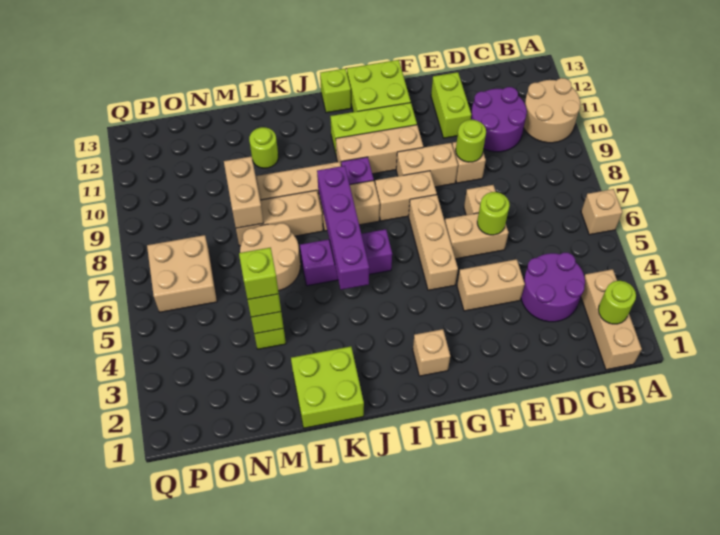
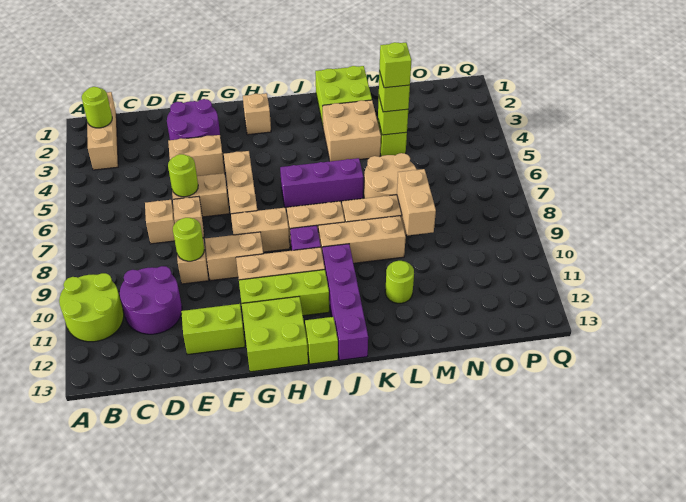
tan 1x1 brick [581,189,622,235] -> tan 1x1 brick moved to [145,200,175,244]
tan 2x2 round brick [524,78,580,143] -> lime 2x2 round brick [59,273,124,342]
purple 2x2 round brick [521,253,585,322] -> purple 2x2 round brick moved to [167,99,220,140]
lime 1x2 brick [431,72,471,138] -> lime 1x2 brick turned to [181,304,245,355]
purple 1x4 brick [317,166,369,290] -> purple 1x4 brick moved to [322,244,368,360]
tan 2x2 brick [147,235,217,312] -> tan 2x2 brick moved to [323,100,381,161]

